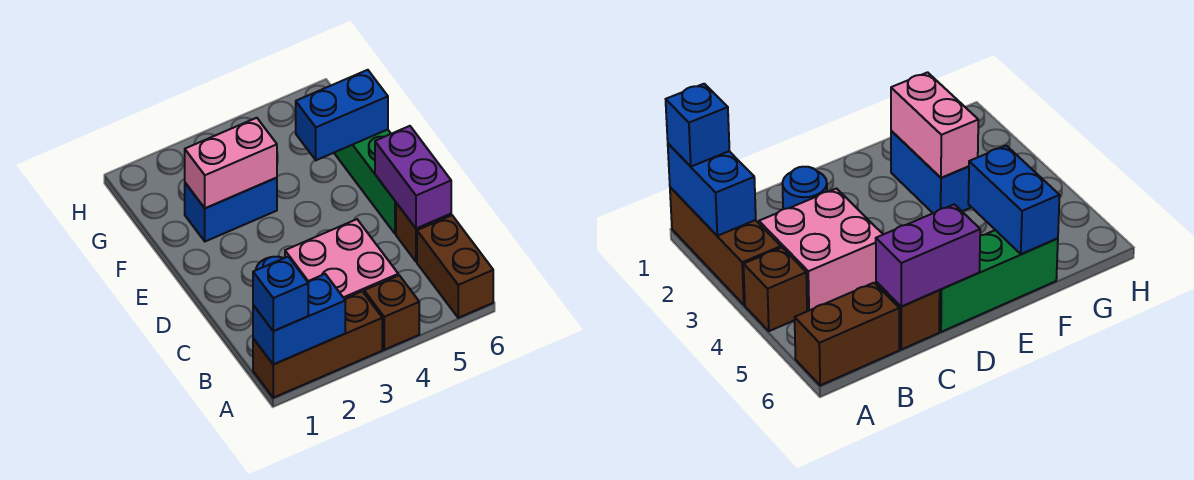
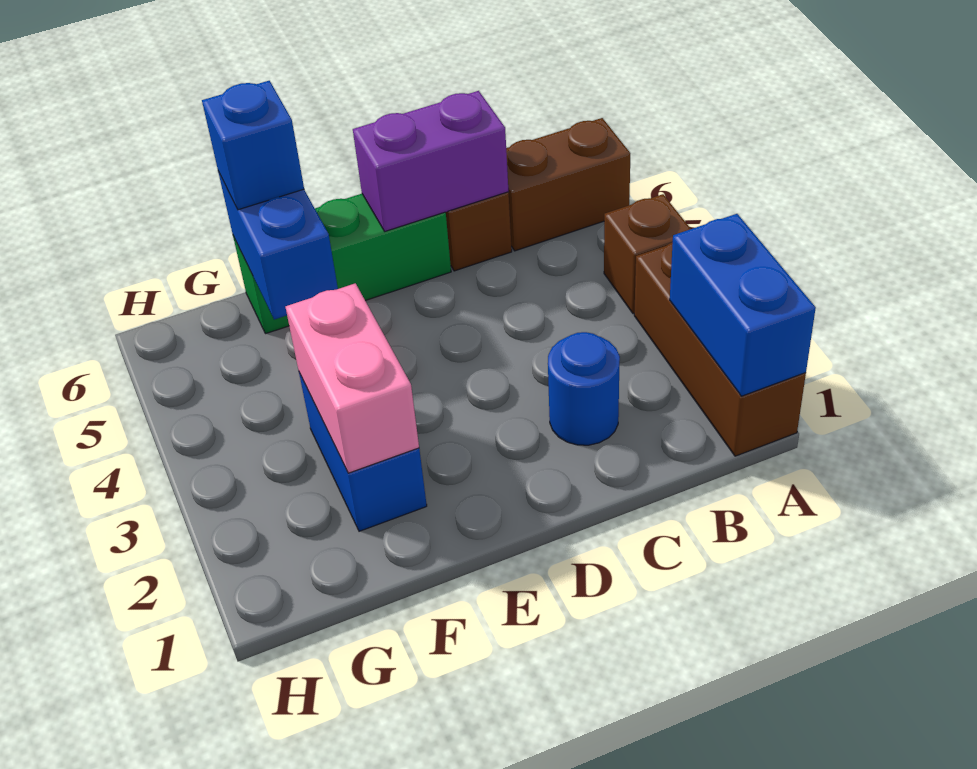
blue 1x1 brick [253,257,308,331] -> blue 1x1 brick moved to [202,81,304,210]
pink 2x2 brick [285,219,398,299] -> none

